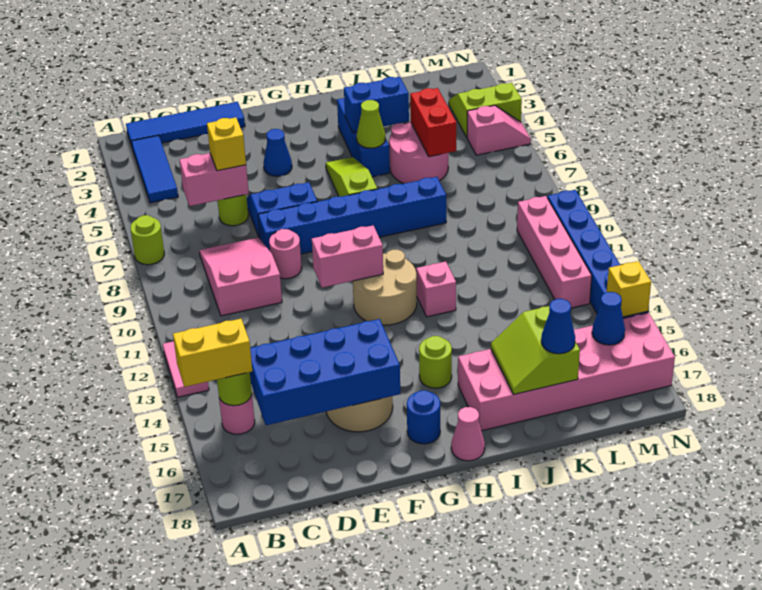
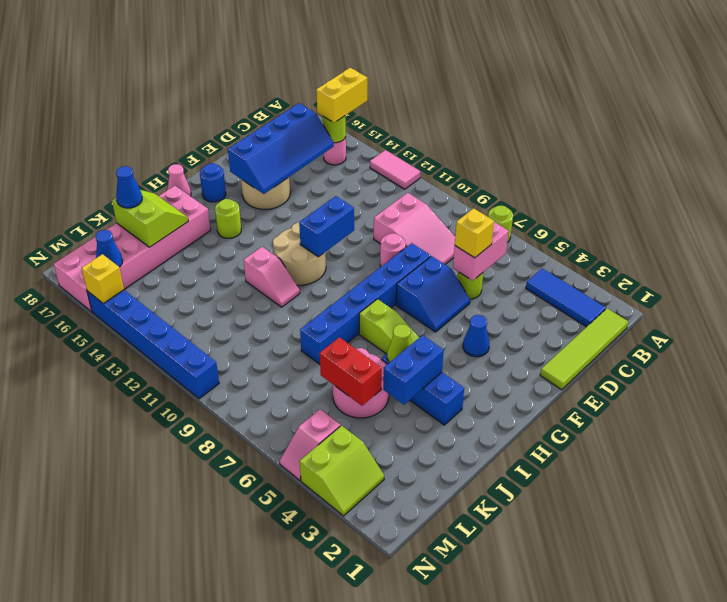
blue 1x4 tile [126,102,245,146] -> lime 1x4 tile [540,308,628,390]
blue 2x4 brick [250,319,400,425] -> blue 2x4 slope [228,103,334,194]
pink 1x2 brick [312,226,383,288] -> blue 1x2 brick [299,196,354,257]
pink 1x4 brick [517,196,592,308] -> none

